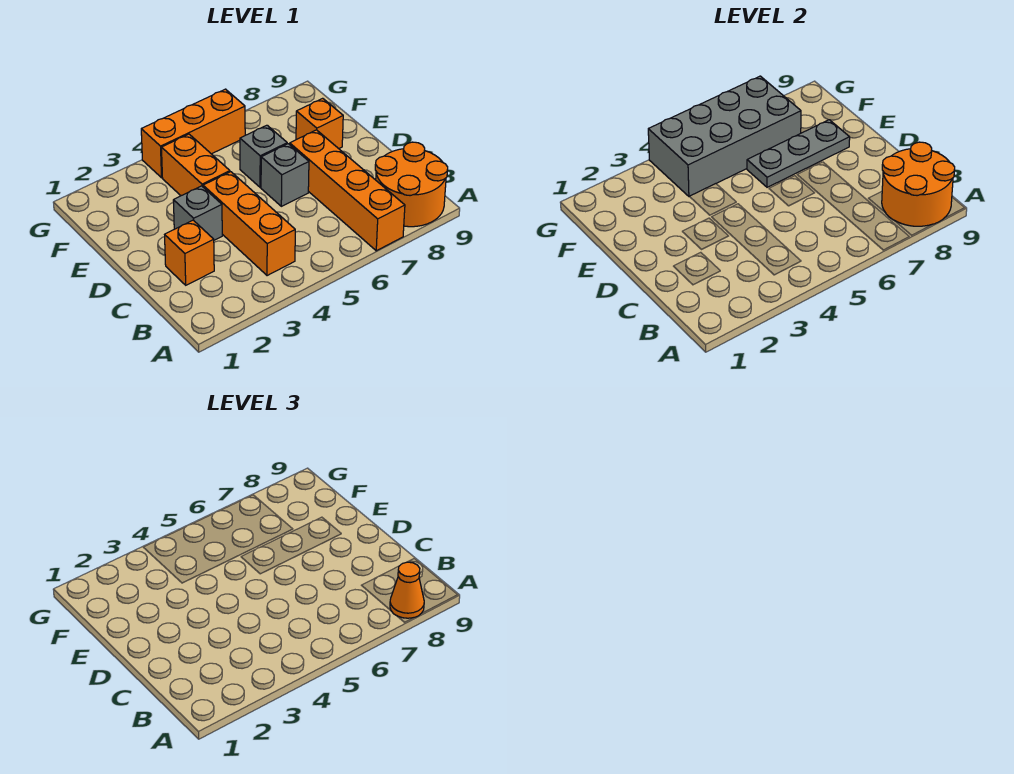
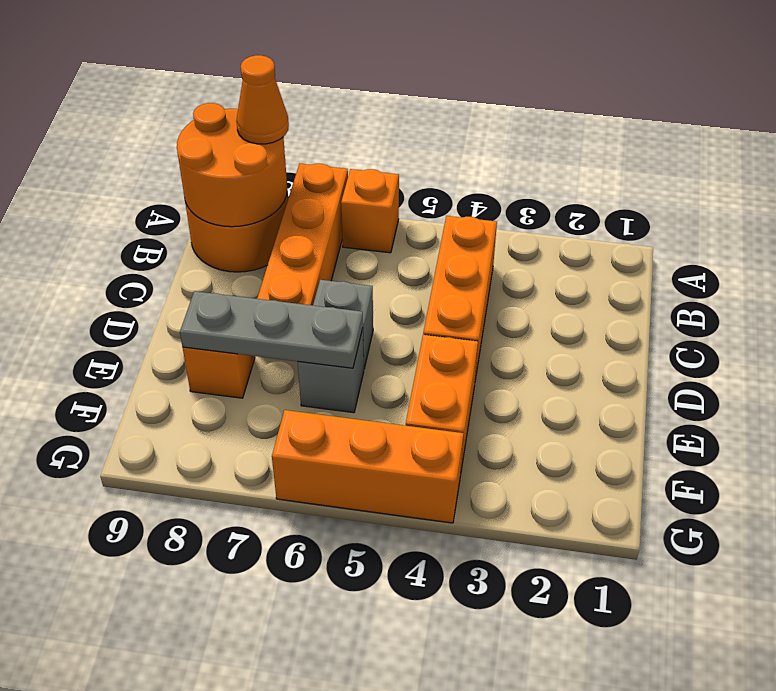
orange 1x1 brick [165,220,214,285] -> orange 1x1 brick moved to [341,169,399,253]
grey 1x1 brick [173,186,222,240] -> none
grey 2x4 brick [648,76,801,197] -> none

